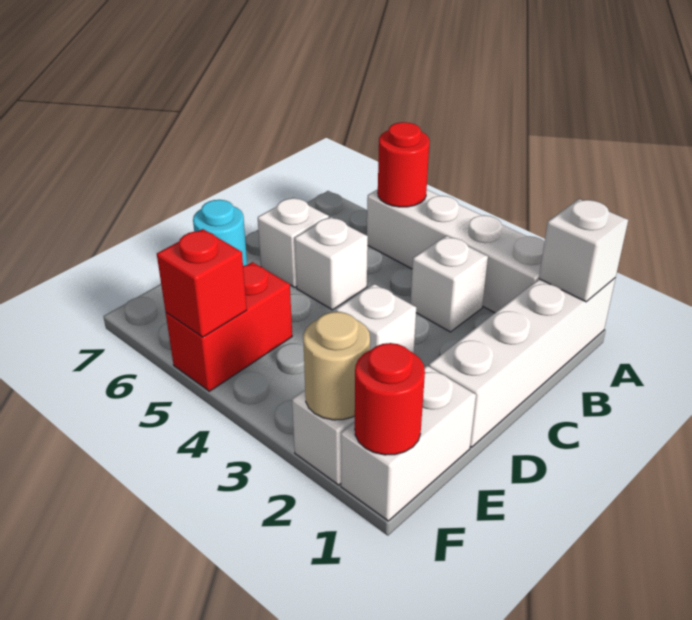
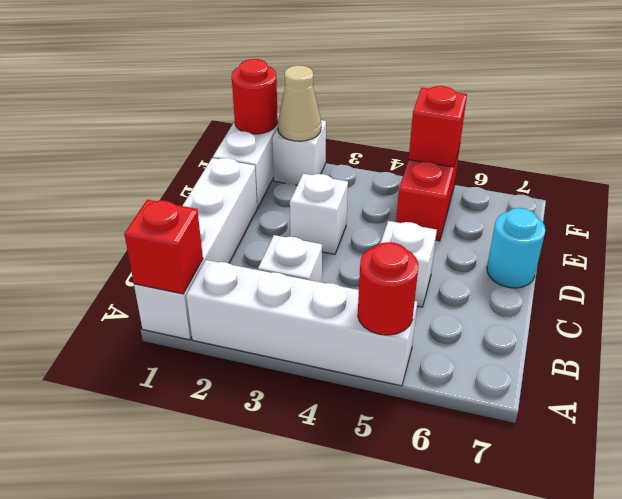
white 1x1 brick [539,199,628,302] -> red 1x1 brick [124,200,203,294]
white 1x1 brick [258,198,329,287] -> none
tan 1x1 round brick [303,312,370,420] -> tan 1x1 cone [278,65,321,141]

